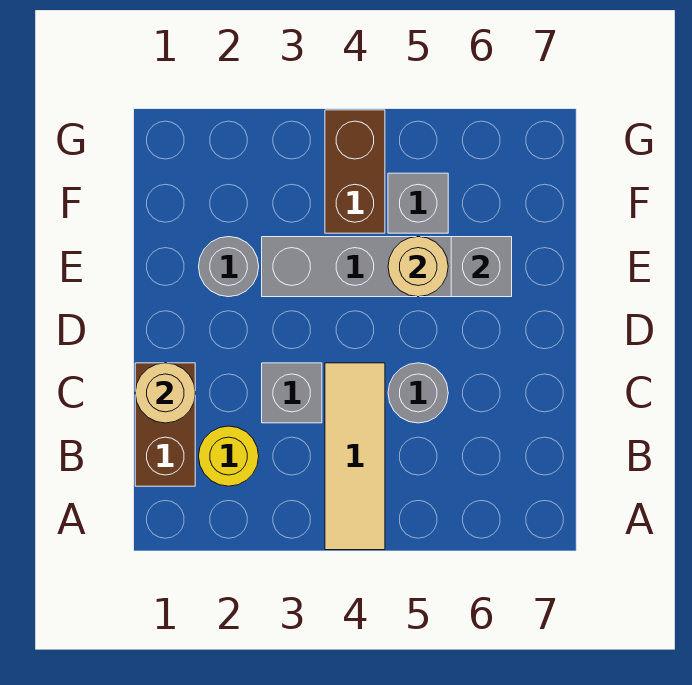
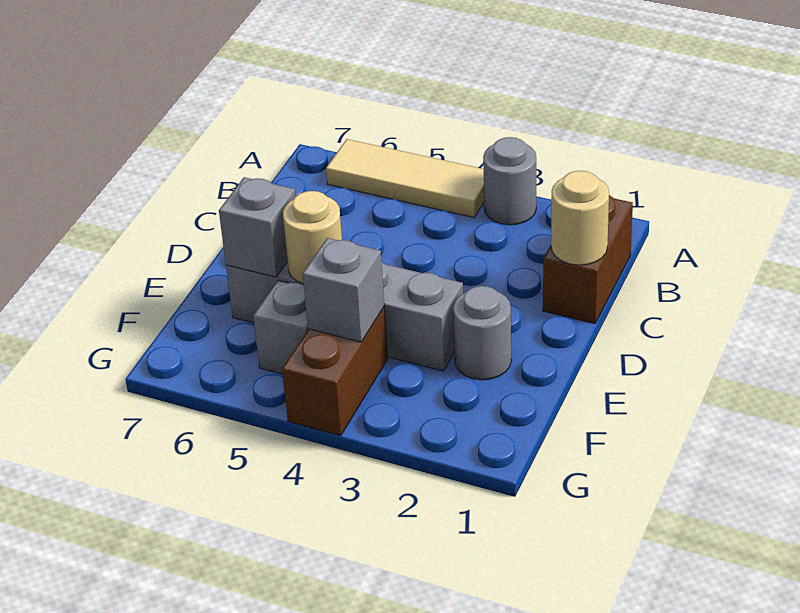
tan 1x3 tile [325,363,385,550] -> tan 1x3 tile turned to [326,139,484,218]
yellow 1x1 round brick [199,426,259,486] -> none
grey 1x1 brick [262,363,322,423] -> grey 1x1 brick moved to [303,238,384,342]
grey 1x1 round brick [388,363,448,423] -> grey 1x1 round brick moved to [483,137,536,225]

